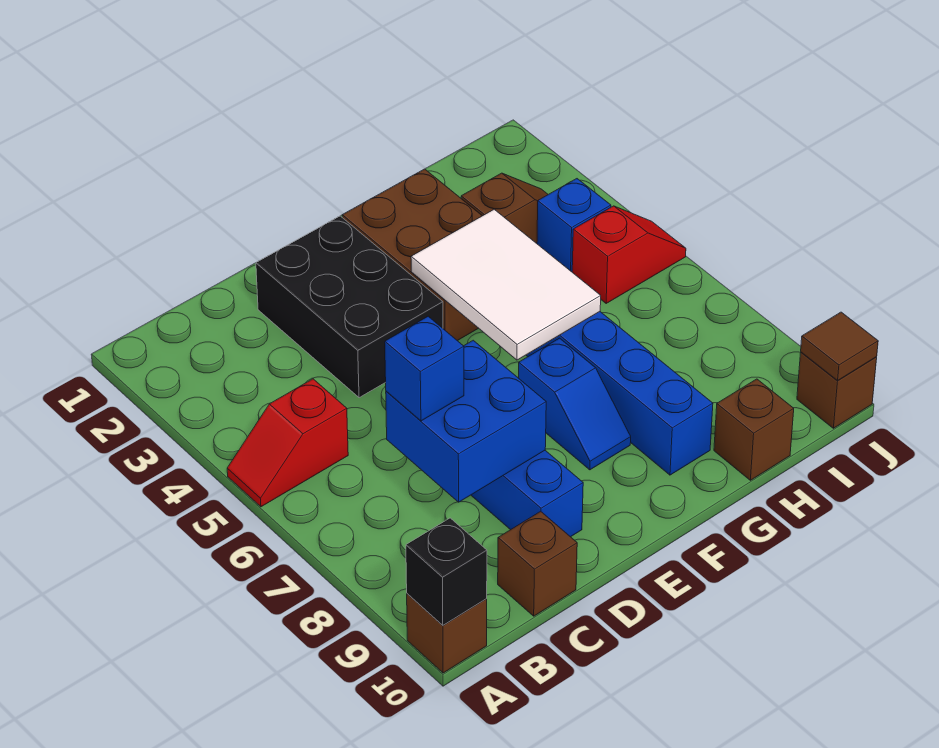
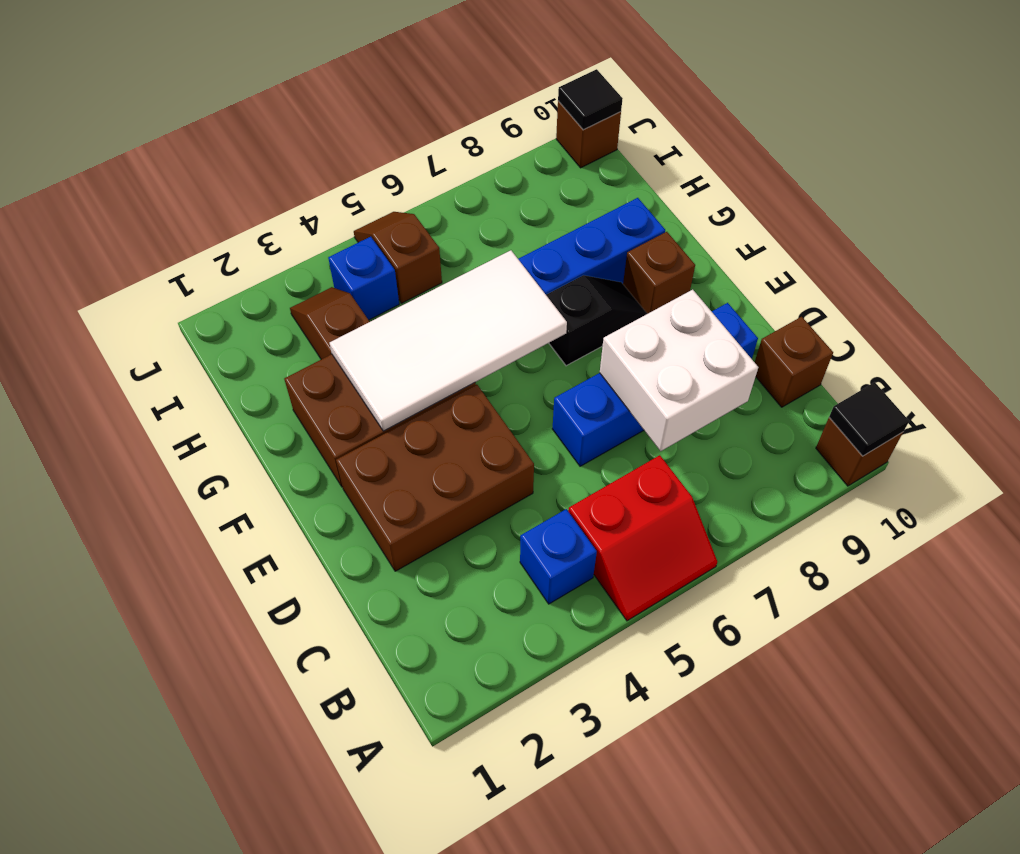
red 1x2 slope [227,379,348,507] -> red 2x2 slope [568,455,717,621]
black 1x1 brick [406,518,487,625] -> black 1x1 tile [829,382,909,456]
blue 2x2 brick [386,340,546,502] -> white 2x2 brick [600,290,758,451]
blue 1x1 brick [385,316,464,421] -> blue 1x1 brick moved to [520,509,597,604]
black 2x3 brick [256,216,443,398] -> brown 2x3 brick [336,384,534,571]
white 2x3 tile [411,209,601,360] -> white 2x4 tile [330,250,567,431]
blue 1x2 slope [519,338,631,470] -> black 1x2 slope [546,275,647,366]
brown 1x1 brick [714,379,794,480] -> brown 1x1 brick moved to [623,232,695,314]
red 1x2 slope [572,206,686,303] -> brown 1x2 slope [354,212,442,303]
brown 1x1 tile [801,312,878,380] -> black 1x1 tile [558,69,623,130]

